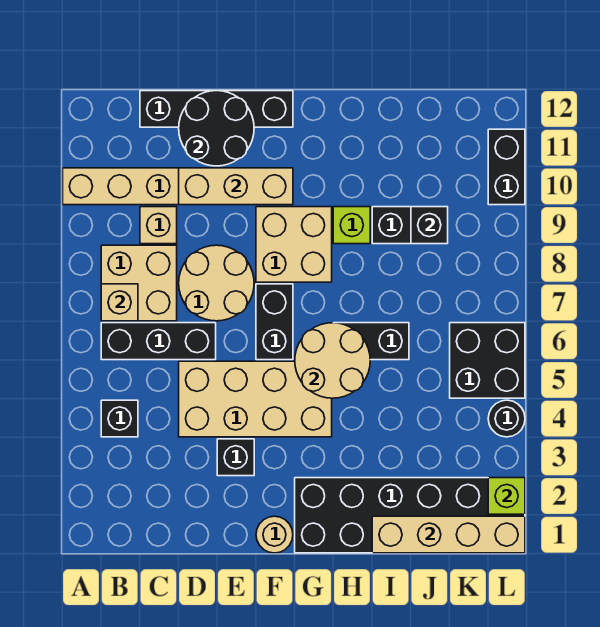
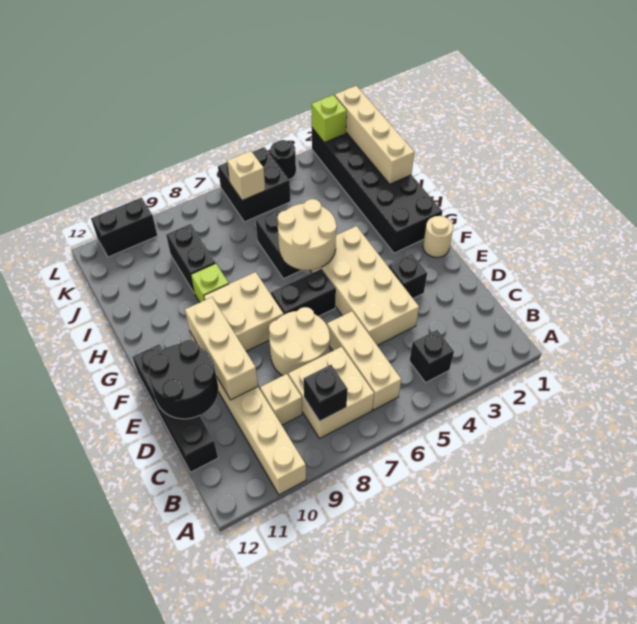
black 1x3 brick [101,323,216,360] -> tan 1x3 brick [327,311,401,410]
tan 1x1 brick [101,284,138,321] -> tan 1x1 brick moved to [227,151,265,200]
black 1x1 brick [411,207,448,244] -> black 1x1 brick moved to [304,365,348,421]

